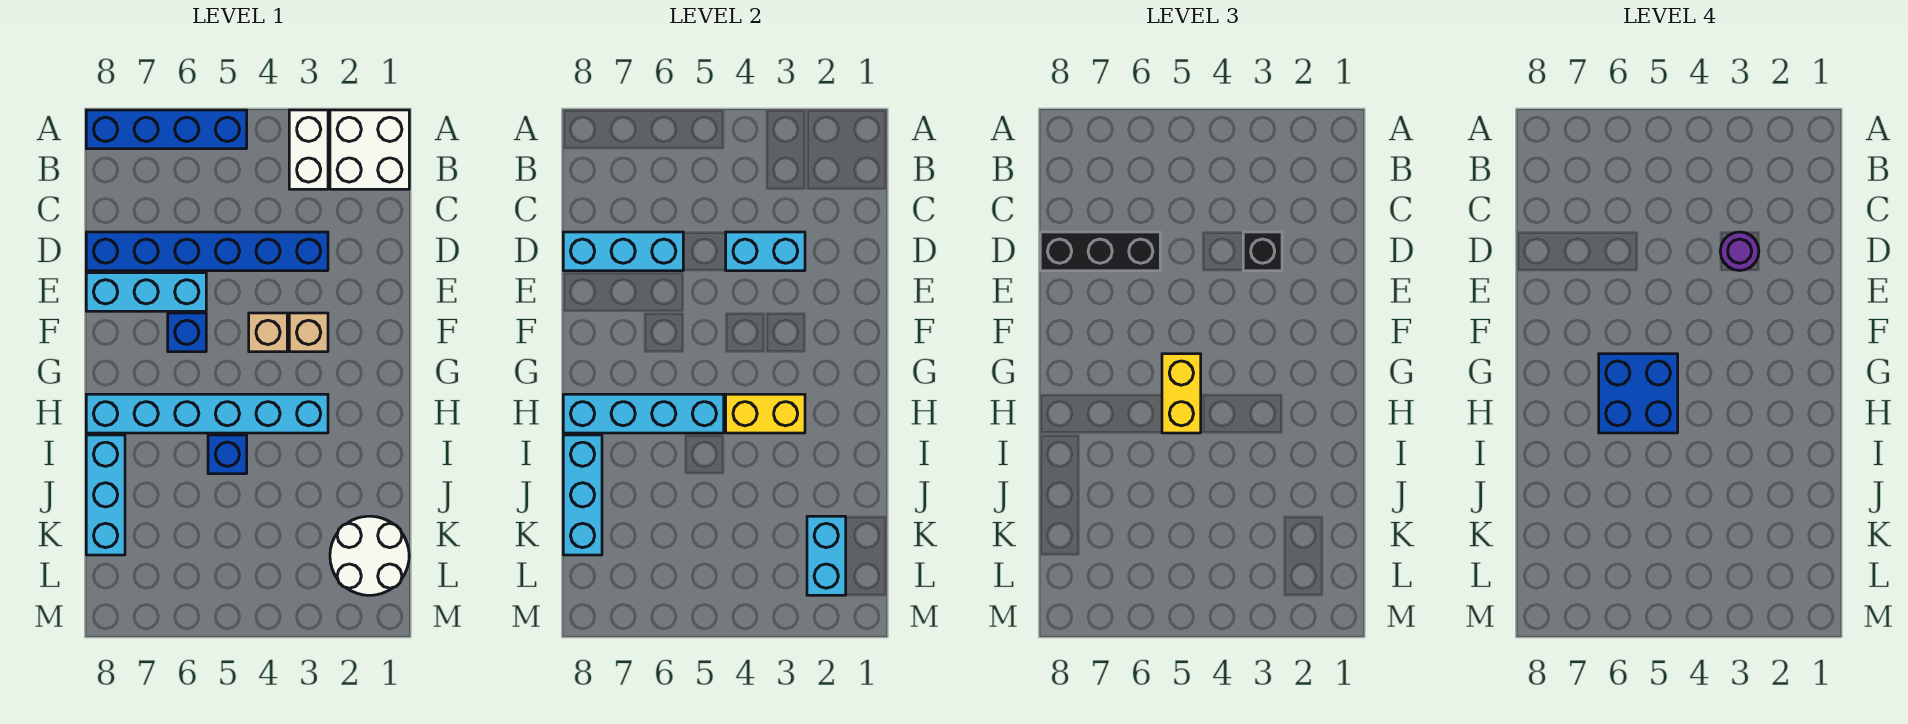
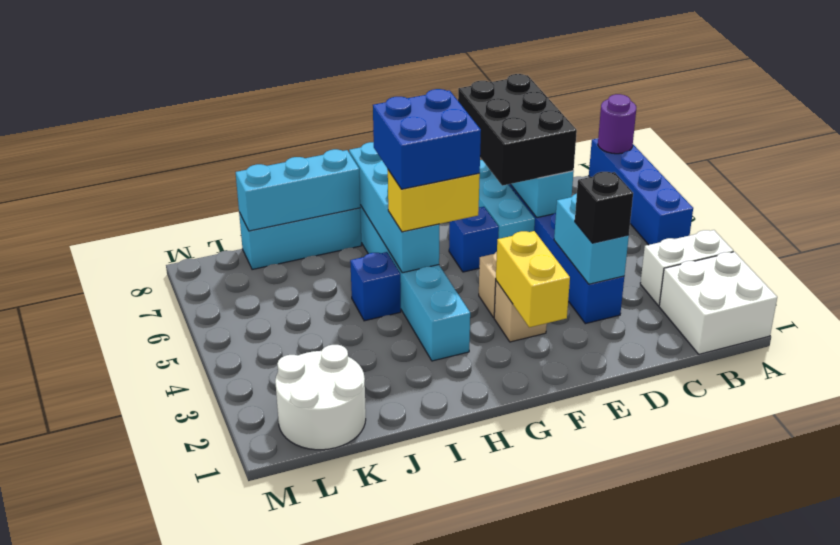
purple 1x1 round brick [1720,232,1759,271] -> purple 1x1 round brick moved to [598,94,636,154]
black 1x3 brick [1040,232,1160,271] -> black 2x3 brick [458,74,577,186]
yellow 1x2 brick [726,394,805,433] -> yellow 1x2 brick moved to [496,231,570,327]
cyan 1x2 brick [807,516,846,595] -> none

